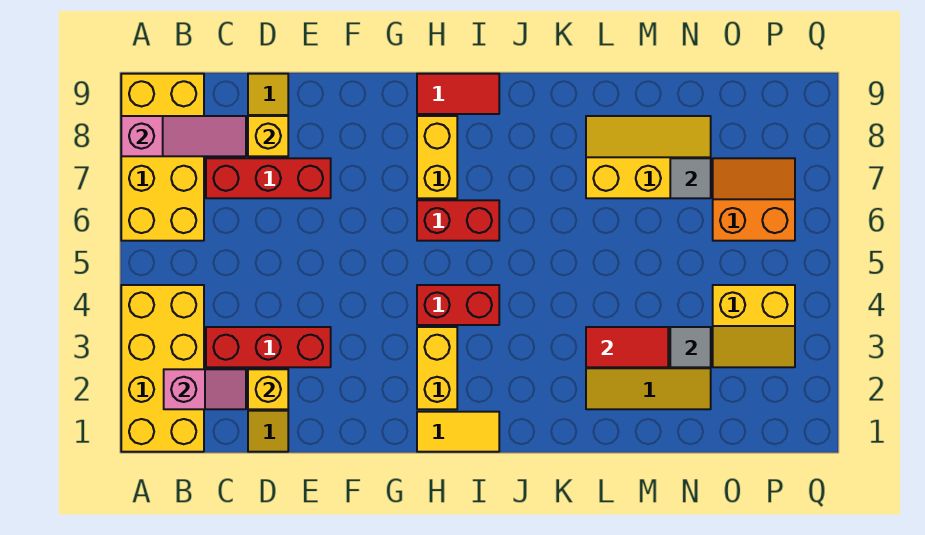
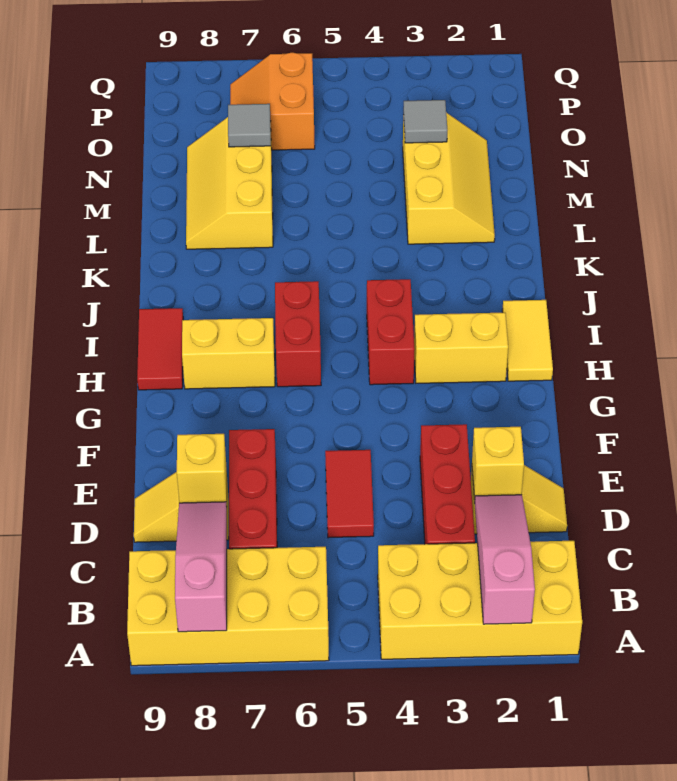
pink 1x2 slope [164,369,246,409] -> pink 1x3 slope [475,495,535,624]
red 1x2 tile [586,327,668,367] -> red 1x2 tile moved to [325,450,374,538]
yellow 2x2 slope [713,285,795,367] -> none

